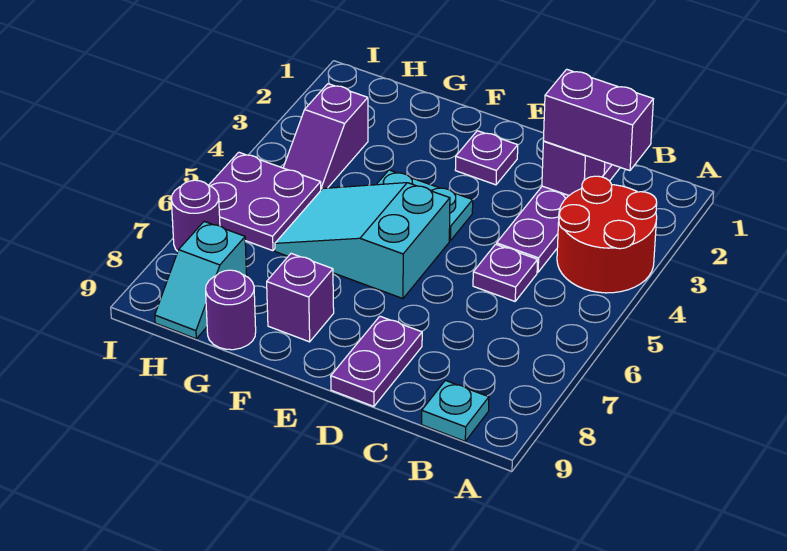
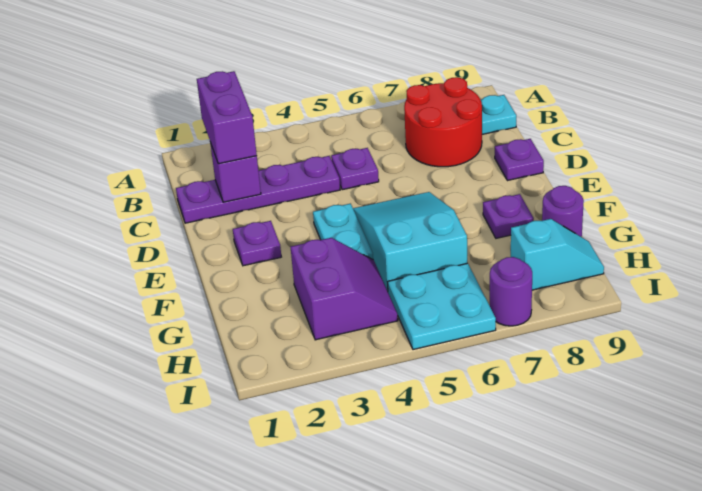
red 2x2 round brick [557,176,657,293] -> red 2x2 round brick moved to [404,77,482,167]
purple 1x2 plate [331,316,422,407] -> purple 1x1 plate [495,139,544,181]
cyan 2x3 slope [275,183,450,299] -> cyan 2x3 slope turned to [353,192,467,291]
purple 1x1 brick [267,253,334,342] -> purple 1x1 plate [483,194,534,238]
purple 1x2 slope [283,84,368,190] -> purple 2x2 slope [291,238,398,340]
purple 2x2 plate [209,152,321,251] -> cyan 2x2 plate [388,263,496,350]

